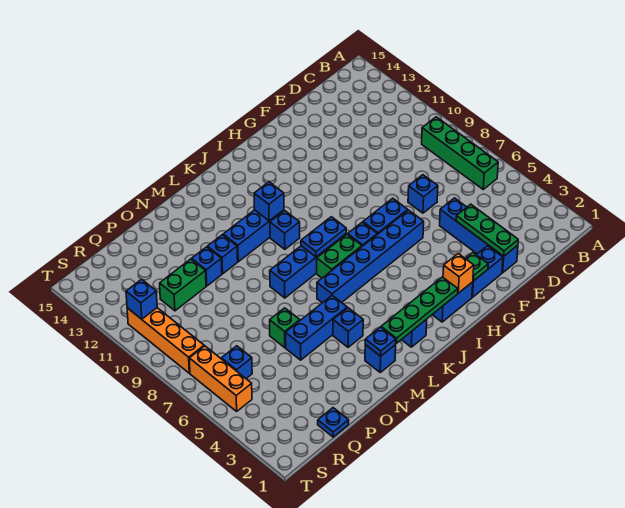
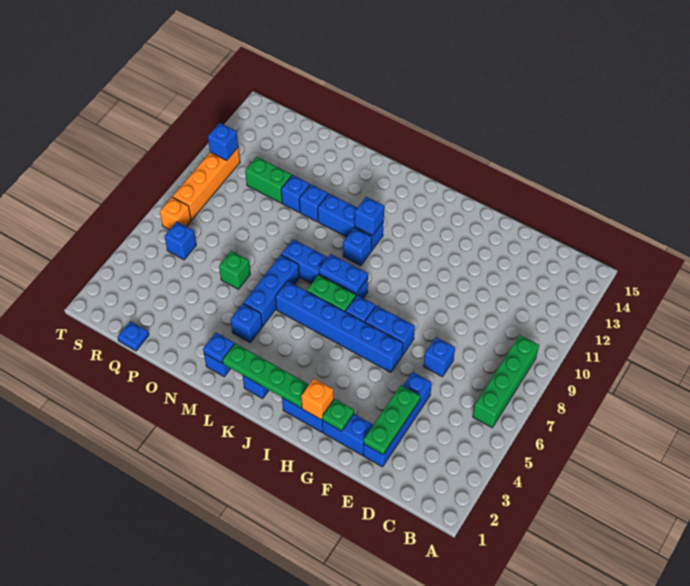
blue 1x3 brick [285,296,347,360] -> blue 1x3 brick turned to [244,255,299,326]
orange 1x3 brick [189,346,252,411] -> orange 1x1 brick [160,197,191,230]

